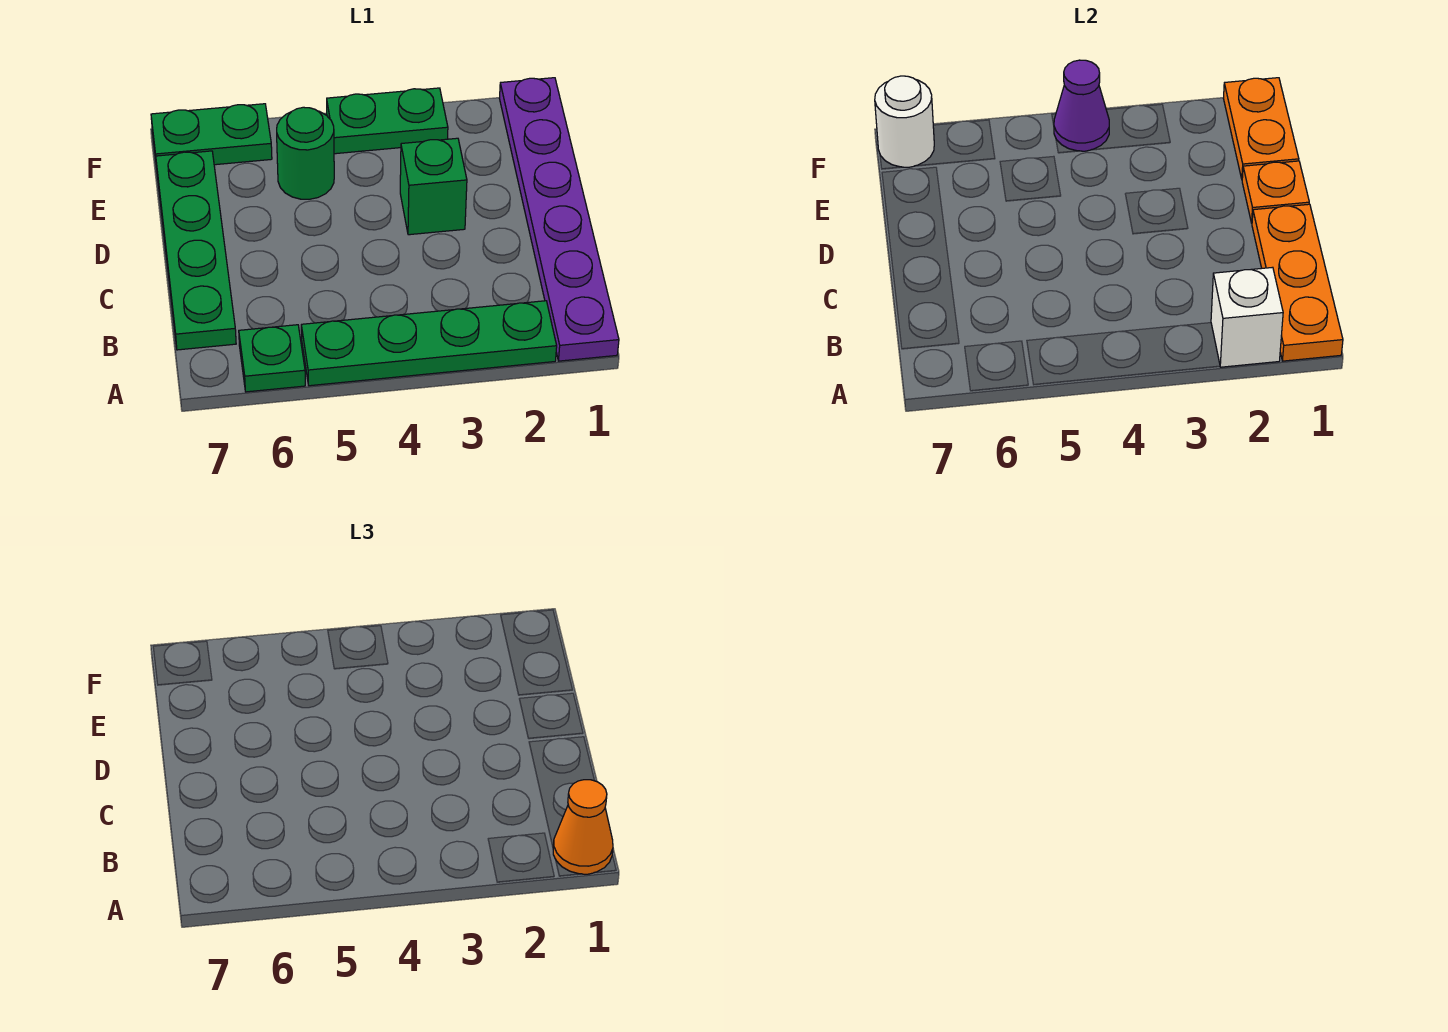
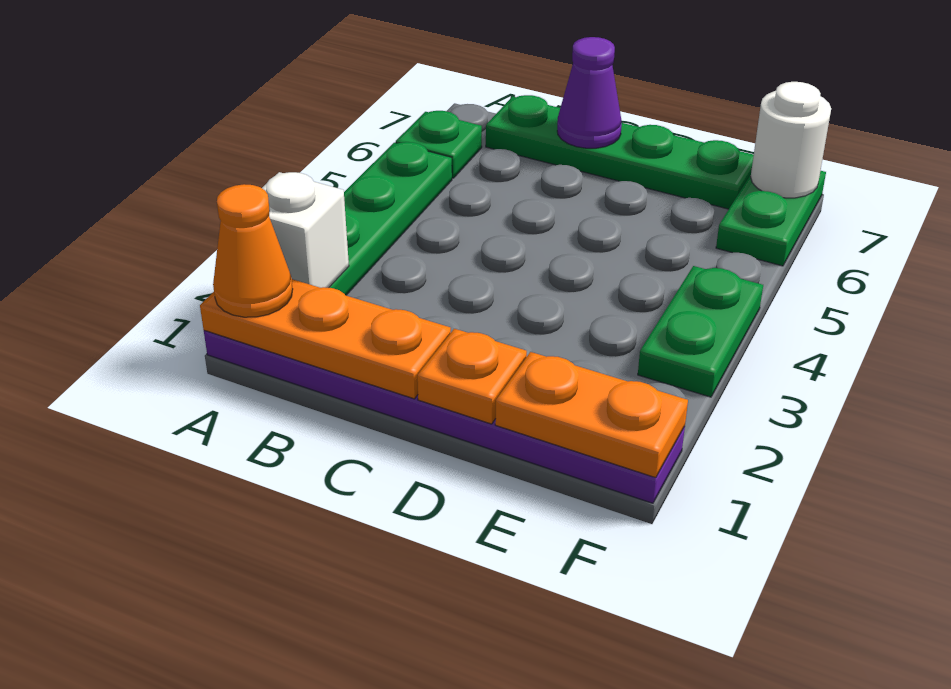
green 1x1 brick [400,138,467,235] -> none
green 1x1 round brick [277,107,334,199] -> none
purple 1x1 cone [1054,60,1109,151] -> purple 1x1 cone moved to [557,37,622,148]

